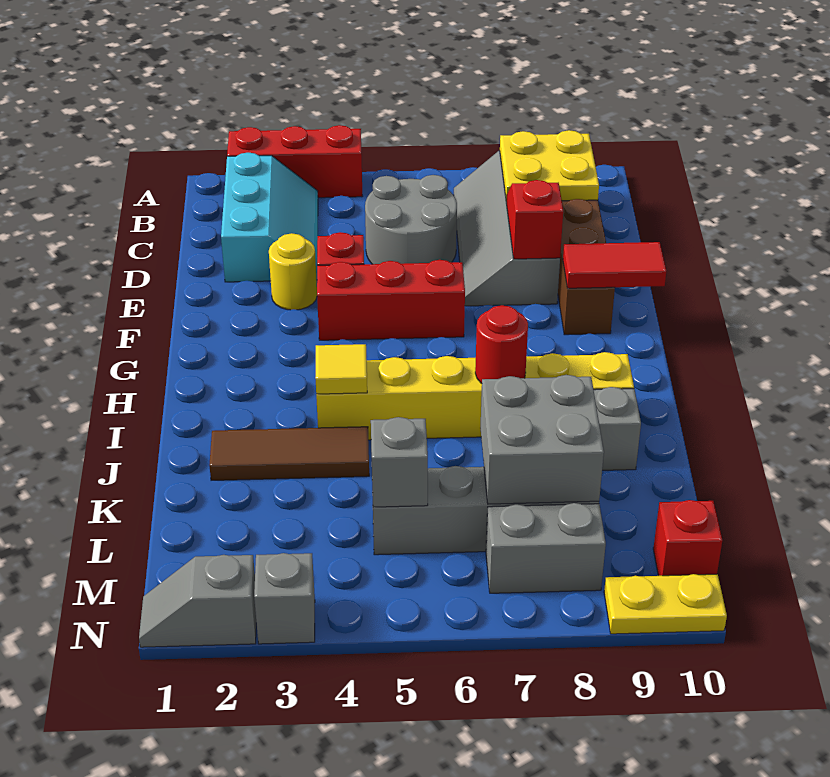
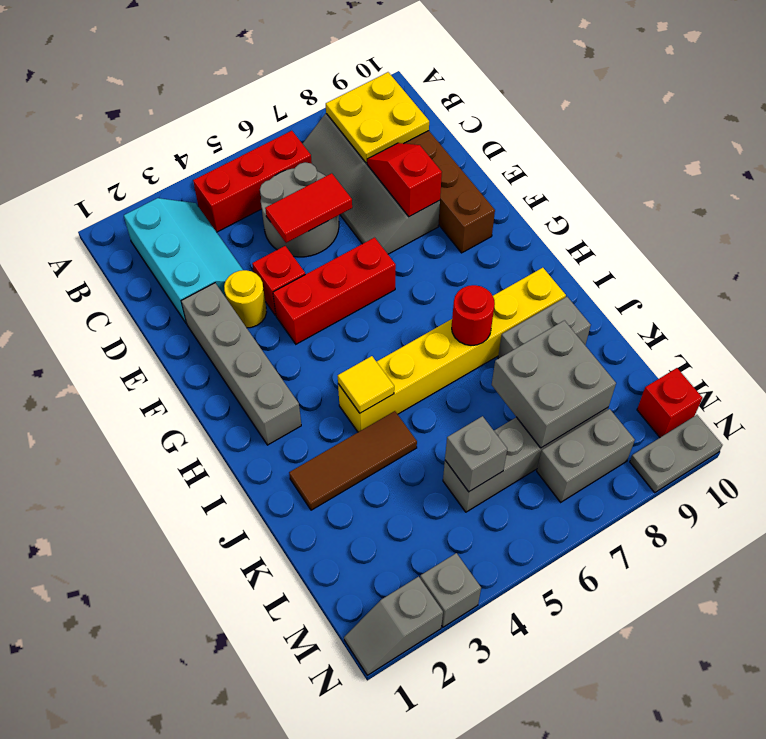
red 1x3 brick [227,125,362,198] -> red 1x3 brick moved to [193,131,312,232]
none -> grey 1x4 brick [181,283,301,445]
red 1x2 tile [563,242,666,288] -> red 1x2 tile moved to [265,173,352,243]
yellow 1x2 plate [604,574,727,634] -> grey 1x2 plate [630,415,722,493]

